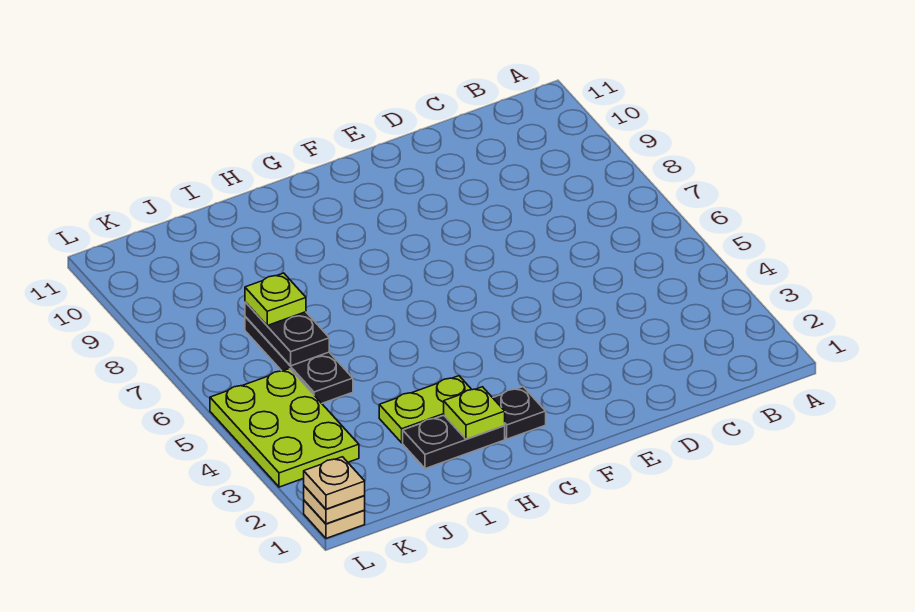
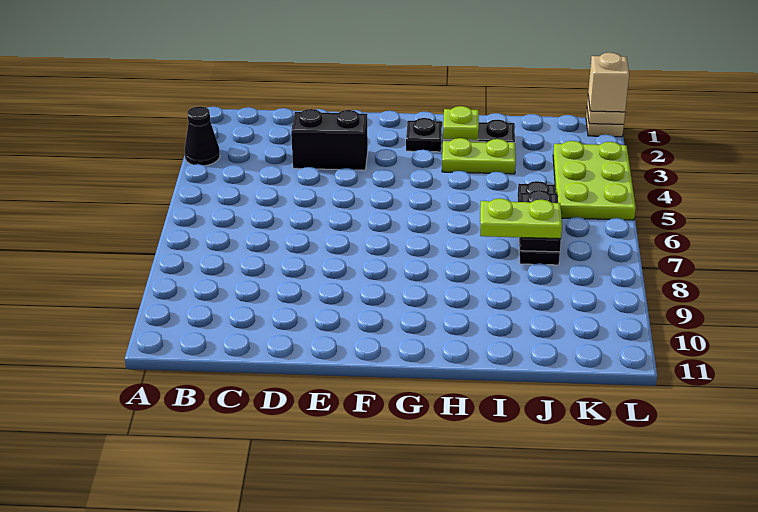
none -> black 1x1 cone [185,106,220,166]
none -> black 1x2 brick [291,109,368,170]
lime 1x1 plate [245,273,306,325] -> lime 1x2 plate [480,198,562,239]
tan 1x1 plate [304,457,365,509] -> tan 1x1 brick [588,53,629,112]

